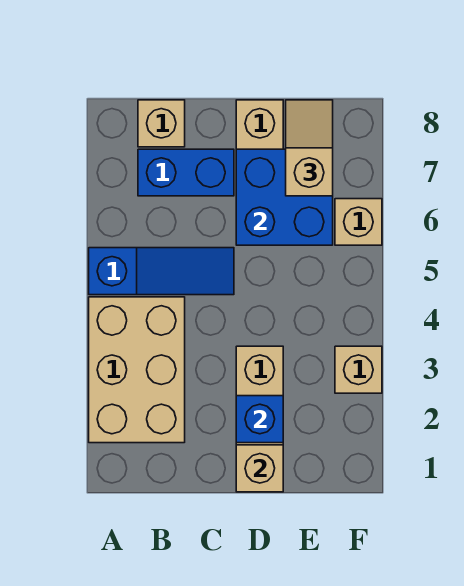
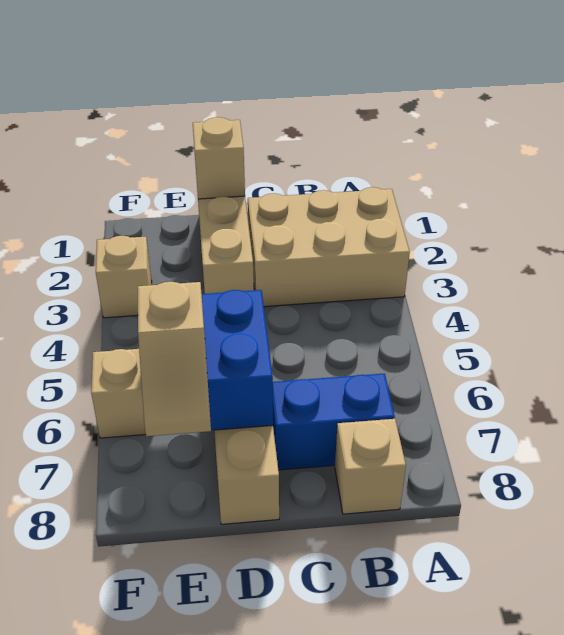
tan 2x3 brick [89,297,185,443] -> tan 2x3 brick turned to [248,187,410,307]
blue 1x3 slope [89,248,234,295] -> none
blue 1x1 brick [236,396,283,443] -> none

